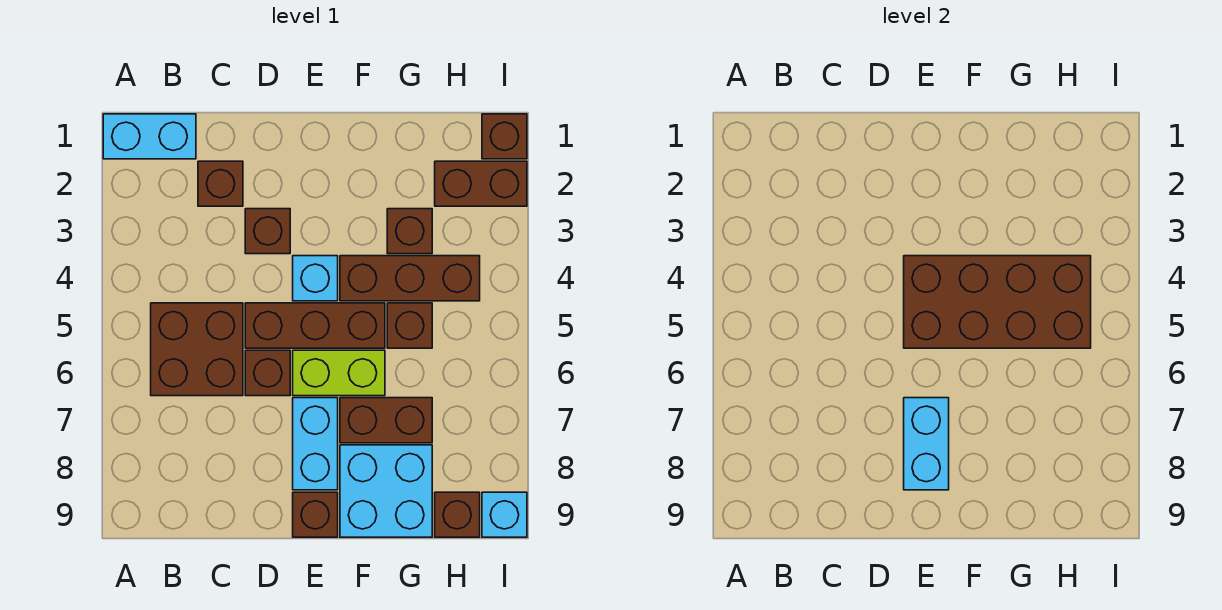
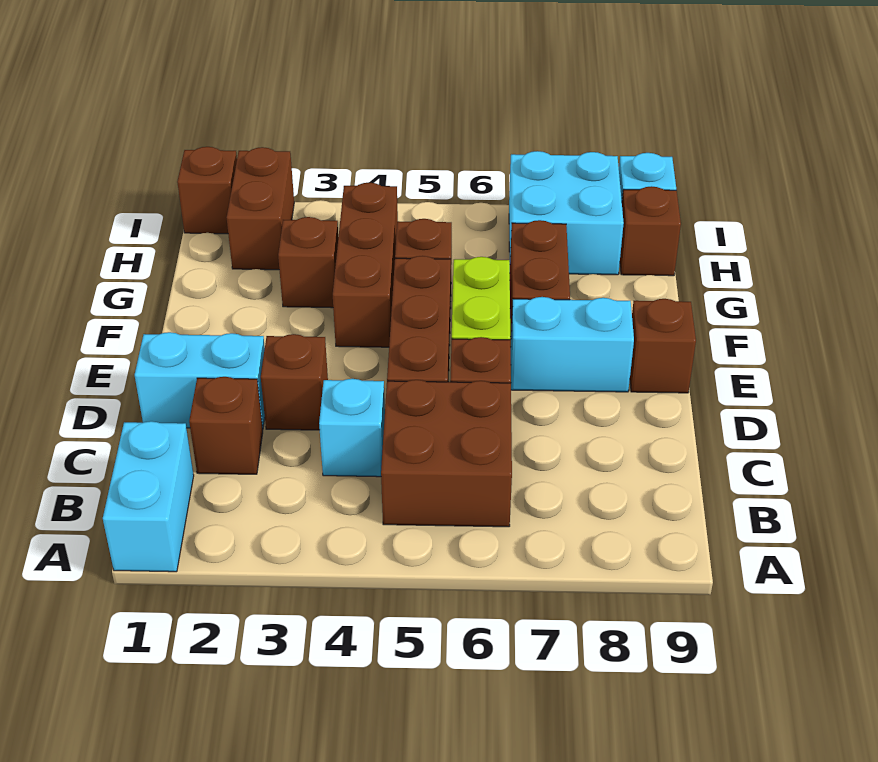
cyan 1x1 brick [293,256,338,301] -> cyan 1x1 brick moved to [319,379,385,477]
brown 2x4 brick [904,256,1091,348] -> none
cyan 1x2 brick [904,398,949,490] -> cyan 1x2 brick moved to [135,332,265,428]
cyan 2x2 brick [340,445,432,537] -> cyan 2x2 brick moved to [509,151,624,275]

